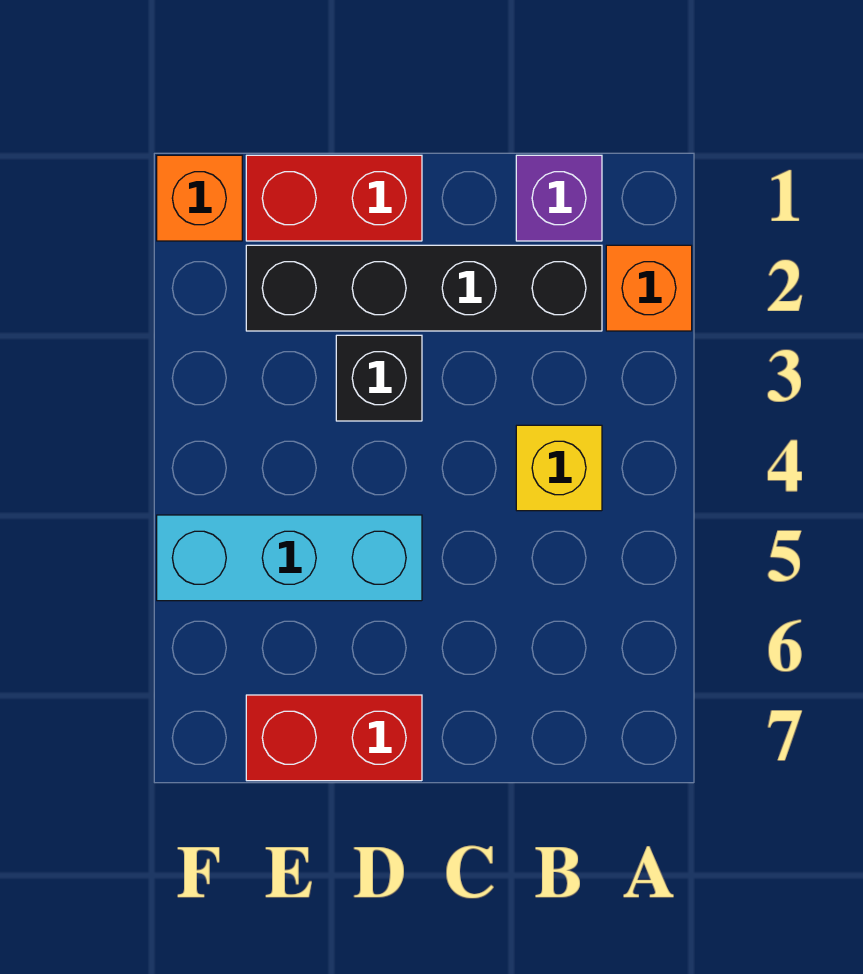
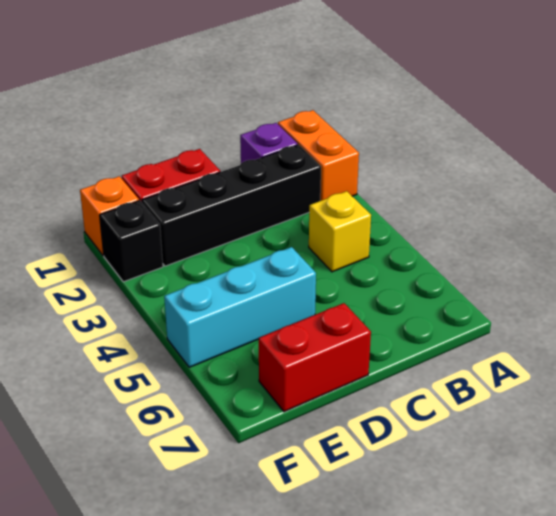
orange 1x1 brick [606,245,692,331] -> orange 1x2 brick [278,110,359,201]
black 1x1 brick [336,335,422,421] -> black 1x1 brick moved to [100,200,163,282]

